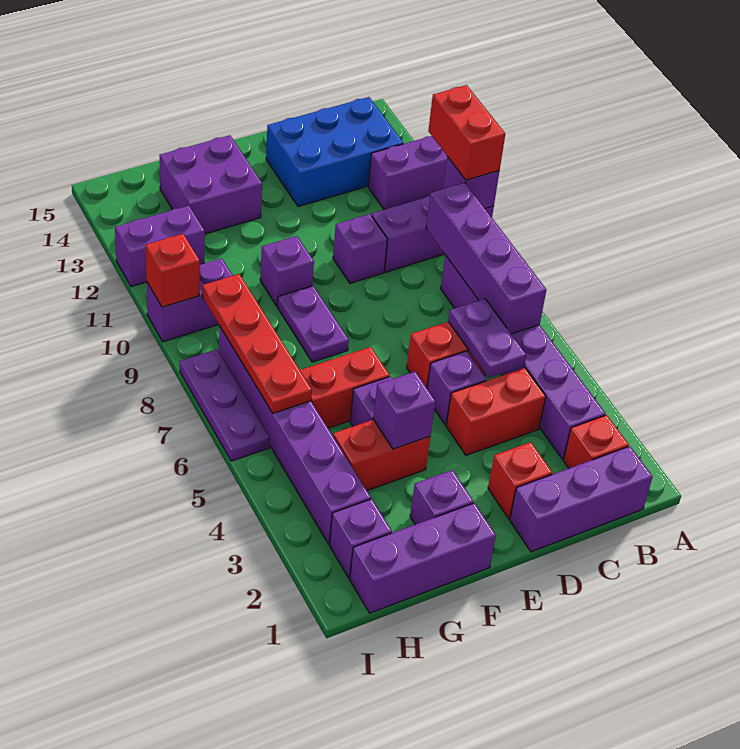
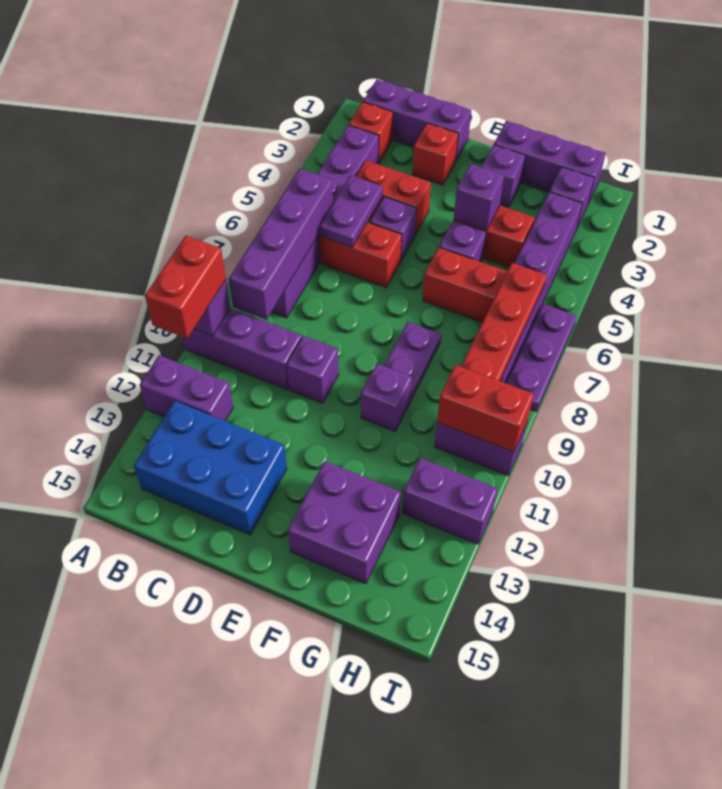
red 1x1 brick [145,234,200,307] -> red 1x2 brick [437,365,534,452]

